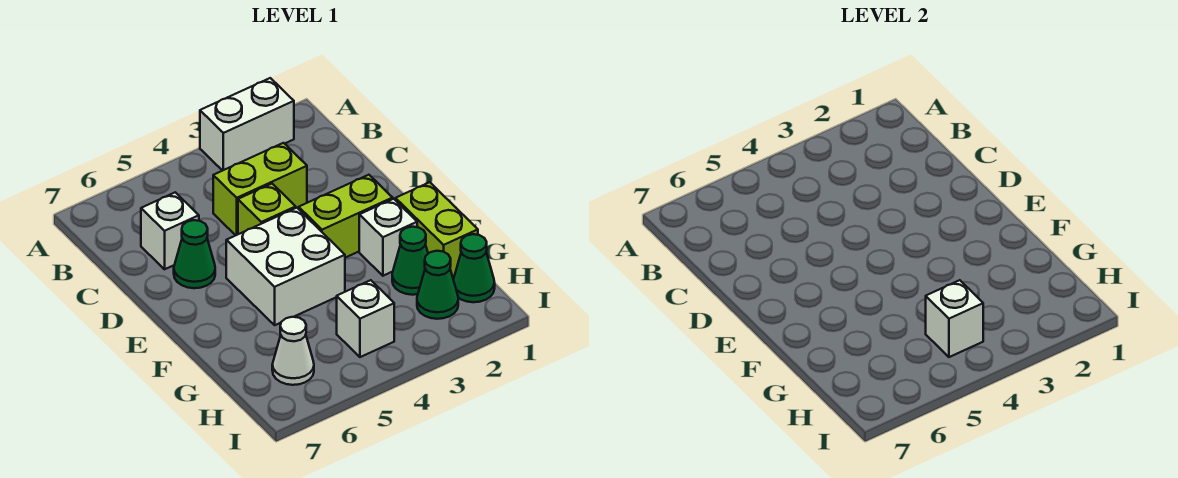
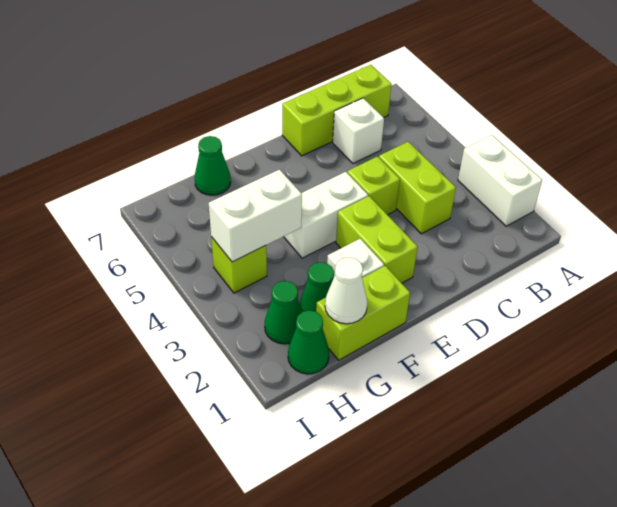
none -> lime 1x3 brick [282,65,391,156]
green 1x1 cone [174,220,215,288] -> green 1x1 cone moved to [194,136,231,195]
white 2x2 brick [226,208,345,325] -> white 1x2 brick [284,172,368,258]
white 1x1 brick [337,280,394,357] -> lime 1x1 brick [211,237,267,293]
white 1x1 brick [926,280,983,357] -> white 1x2 brick [209,170,302,262]
white 1x1 cone [272,317,314,385] -> white 1x1 cone moved to [325,257,367,324]

